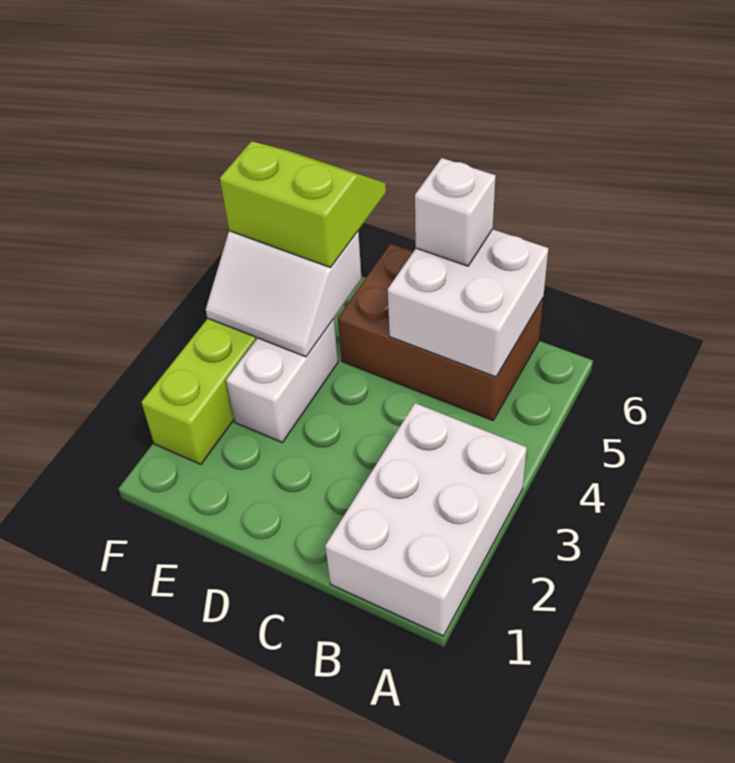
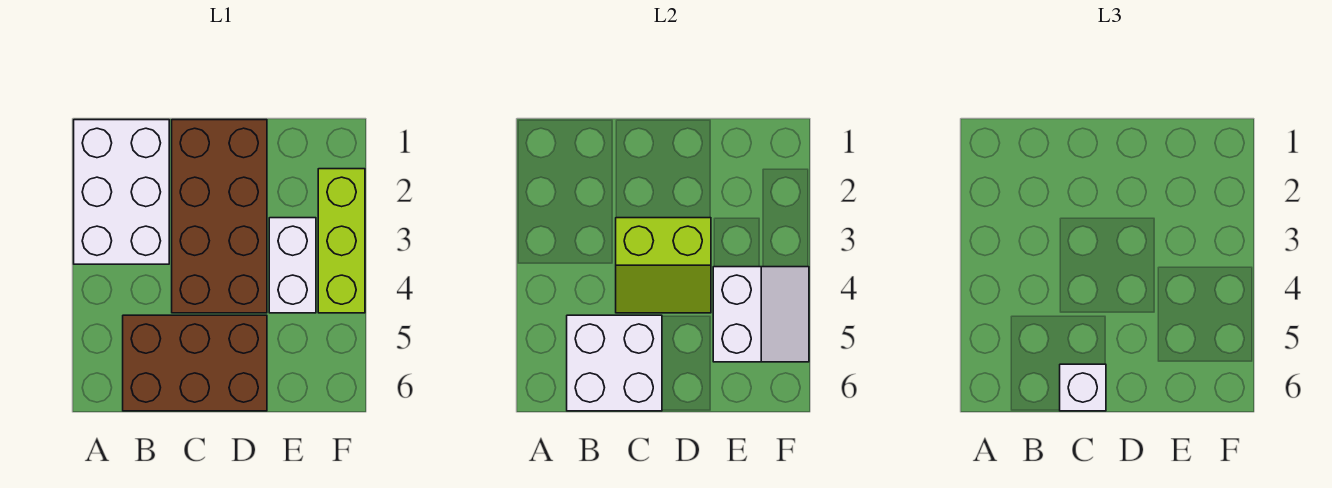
none -> brown 2x4 brick [172,120,267,313]
white 2x2 slope [206,231,362,357] -> white 2x2 slope turned to [713,267,809,362]
lime 2x2 slope [220,141,386,267] -> lime 2x2 slope moved to [616,218,711,313]

